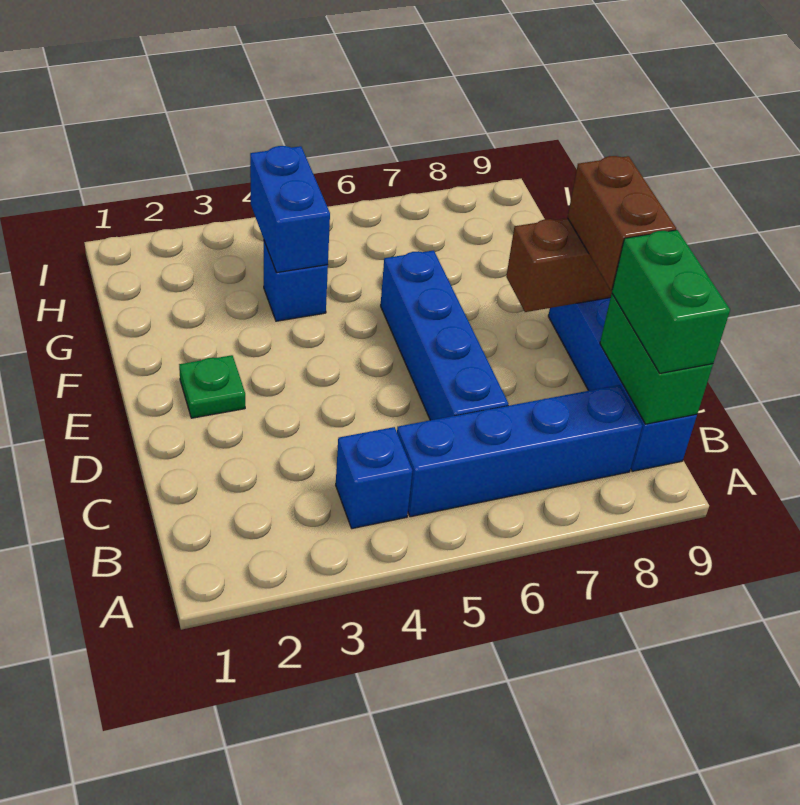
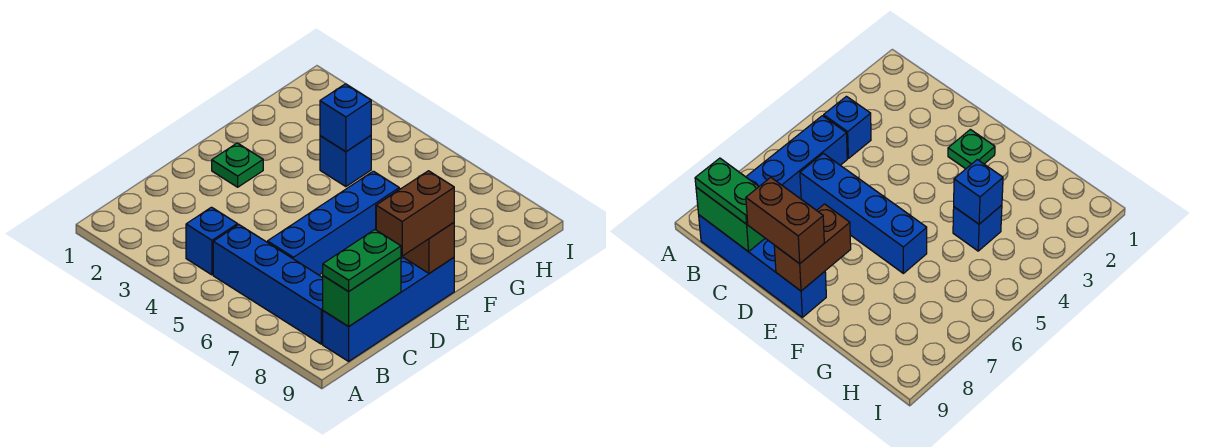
green 1x2 brick [612,230,730,373] -> green 1x2 plate [323,230,401,292]
blue 1x2 brick [250,146,330,273] -> blue 1x1 brick [320,84,371,152]

